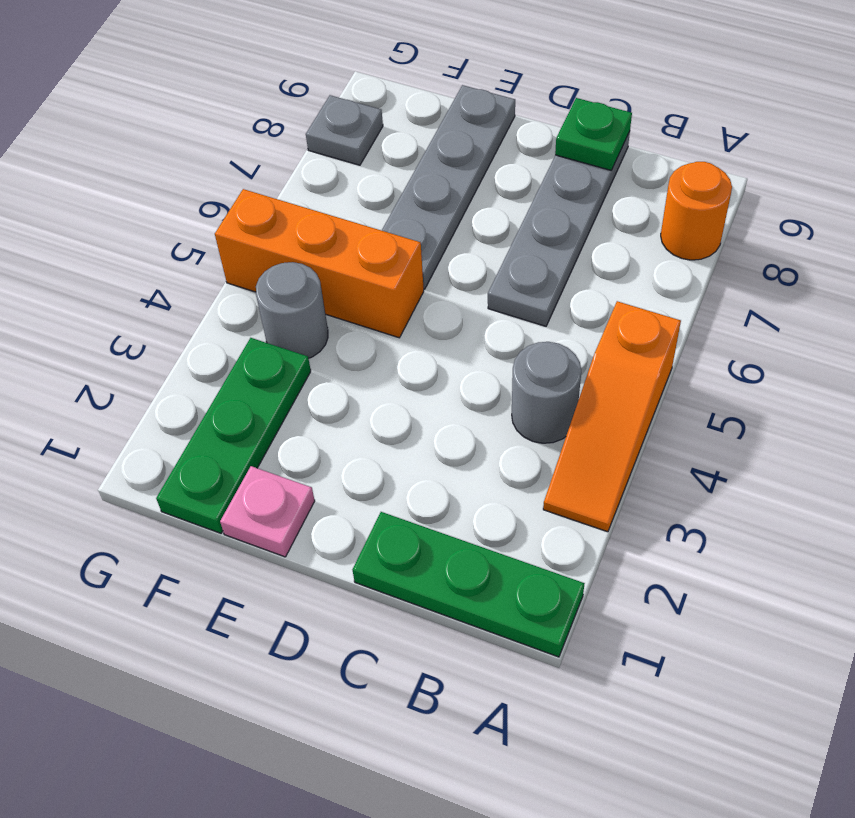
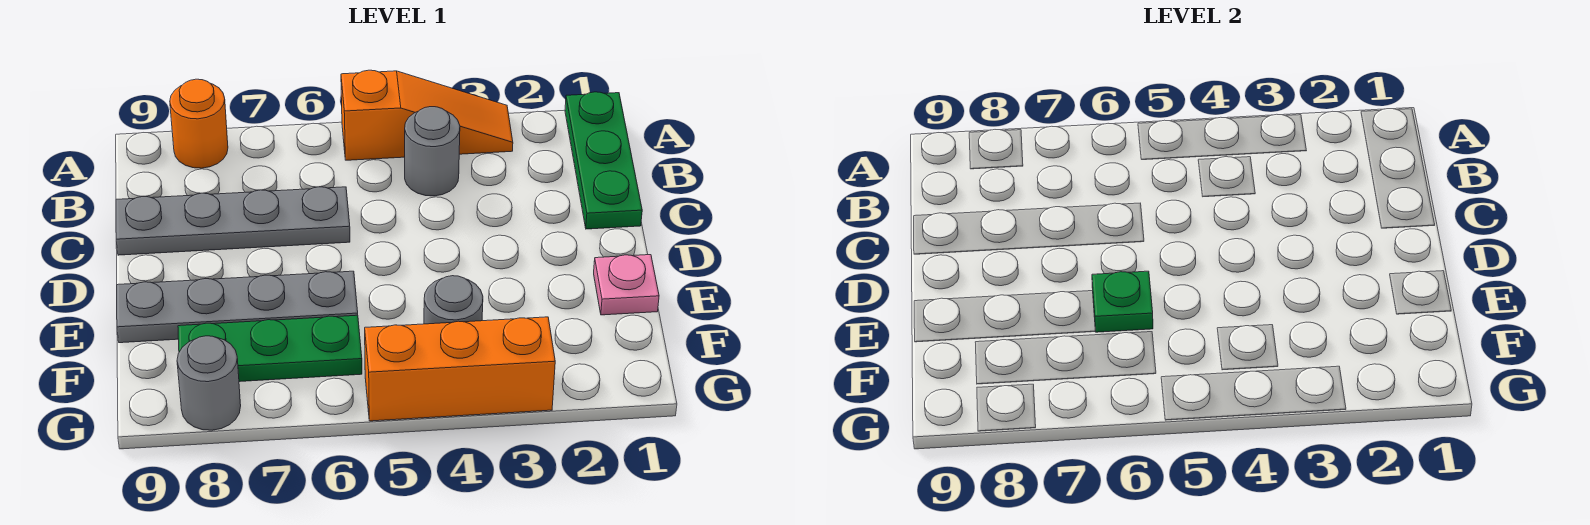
green 1x1 plate [555,98,632,170] -> green 1x1 plate moved to [1092,271,1153,332]
orange 1x3 brick [215,189,424,338] -> orange 1x3 brick turned to [365,317,555,421]
green 1x3 plate [156,338,311,533] -> green 1x3 plate moved to [178,315,362,382]
grey 1x1 plate [306,95,383,165] -> grey 1x1 round brick [177,336,241,430]

